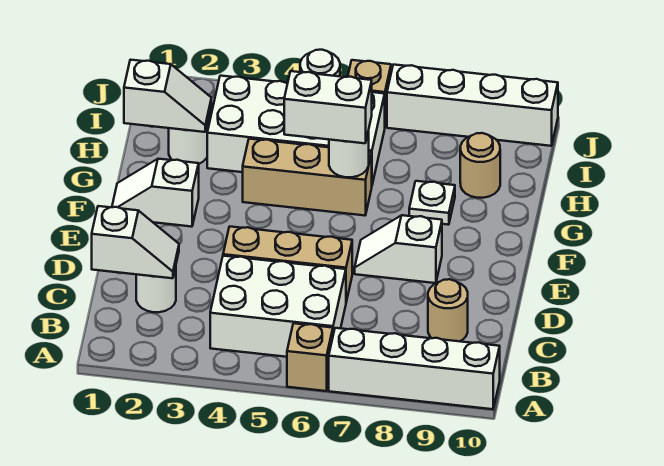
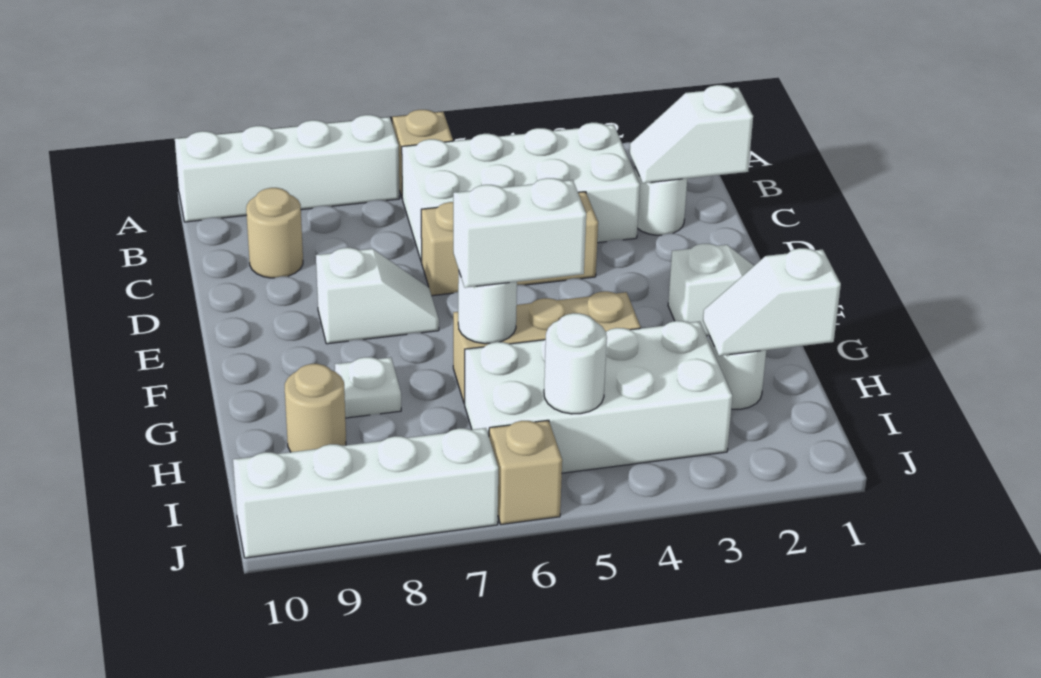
white 2x3 brick [210,256,346,357] -> white 2x4 brick [402,123,640,262]

